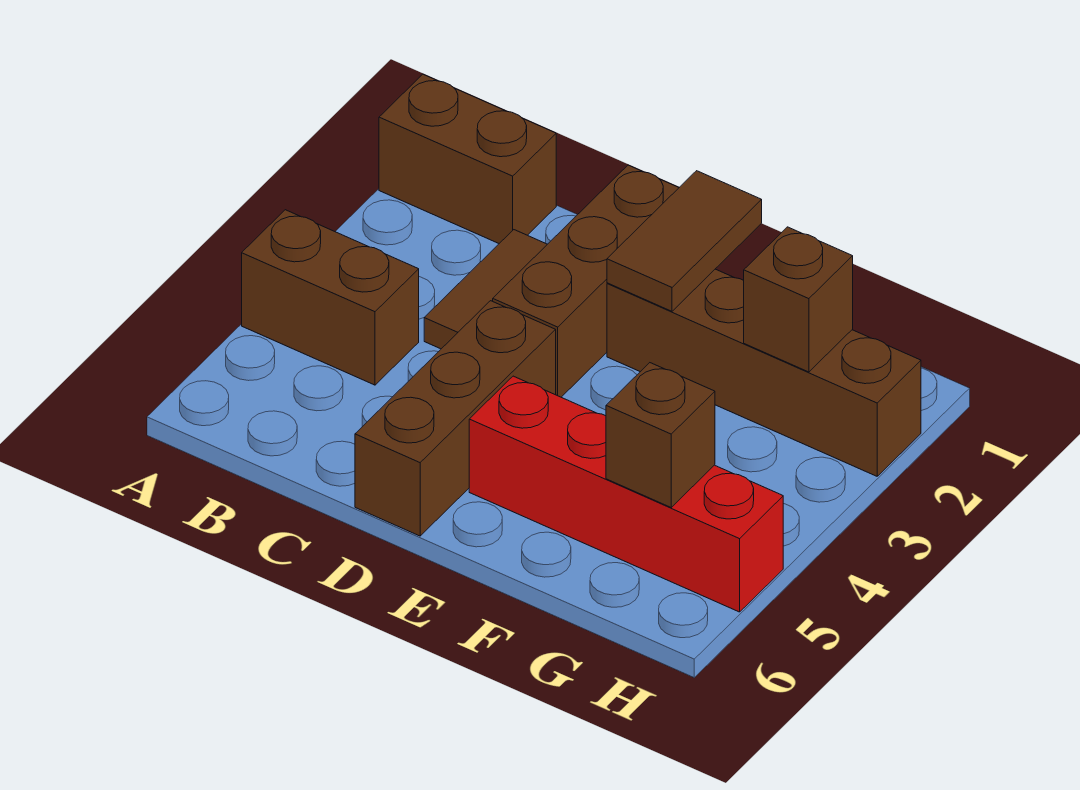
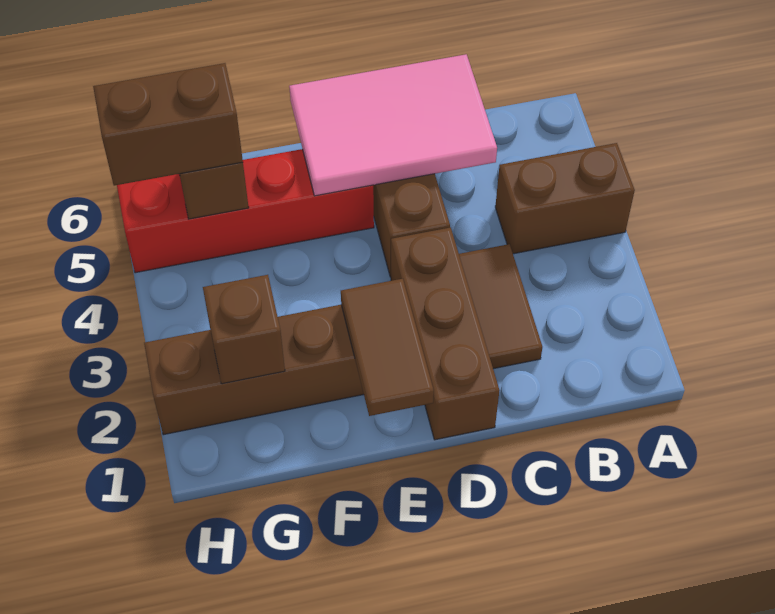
brown 1x2 brick [379,74,556,243] -> brown 1x2 brick moved to [93,63,243,186]
none -> pink 2x3 tile [289,54,497,196]

